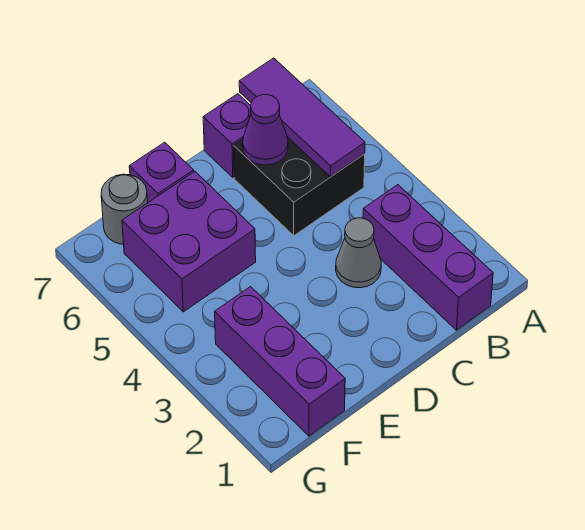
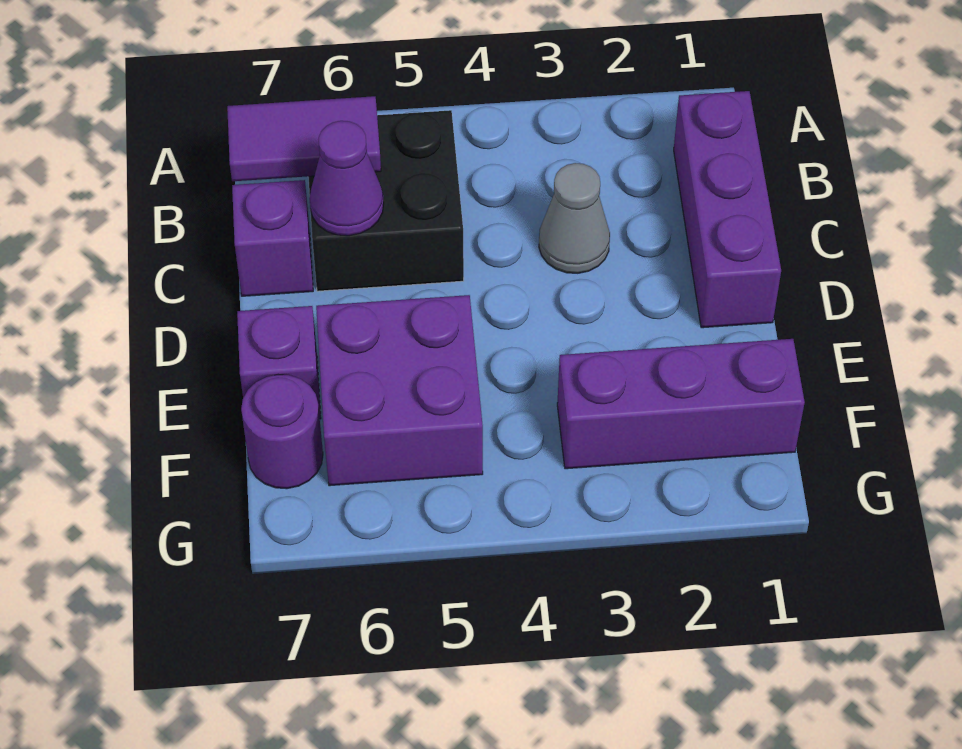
purple 1x3 brick [363,185,493,330] -> purple 1x3 brick turned to [674,91,781,328]
purple 1x3 tile [239,58,365,177] -> purple 1x2 tile [227,96,381,181]
grey 1x1 round brick [101,174,148,244] -> purple 1x1 round brick [241,375,323,489]

